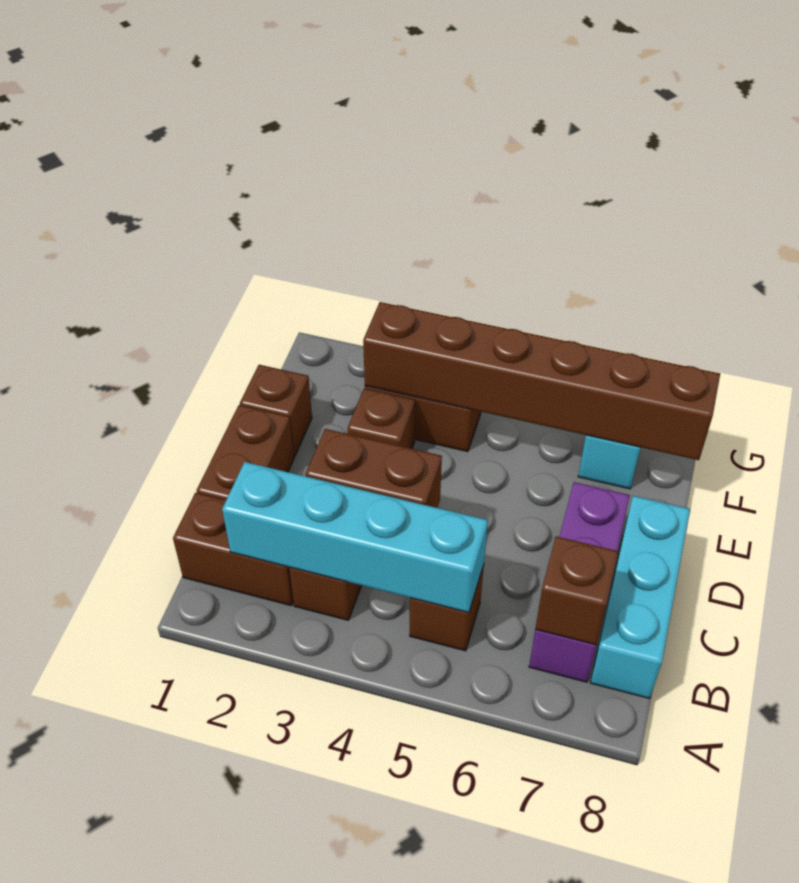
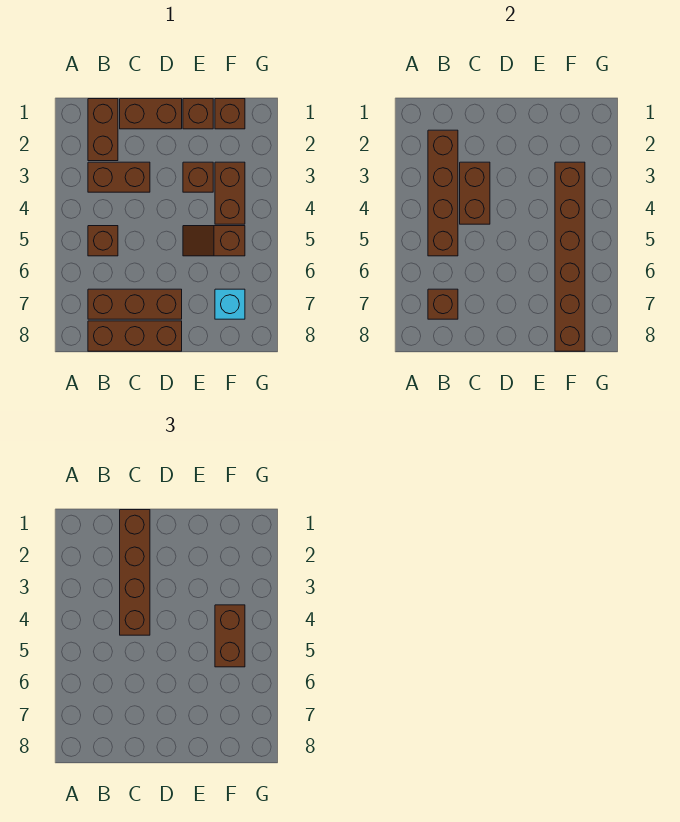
cyan 1x4 brick [222,462,488,613] -> brown 1x4 brick [428,130,458,256]
purple 1x3 brick [529,482,630,682] -> brown 1x3 brick [88,289,182,319]
cyan 1x3 brick [590,496,690,698] -> brown 1x3 brick [88,321,182,351]
none -> brown 1x4 brick [120,510,150,635]
none -> brown 1x2 slope [183,226,245,256]
none -> brown 1x1 brick [215,99,245,129]
none -> brown 1x2 brick [215,605,245,667]

